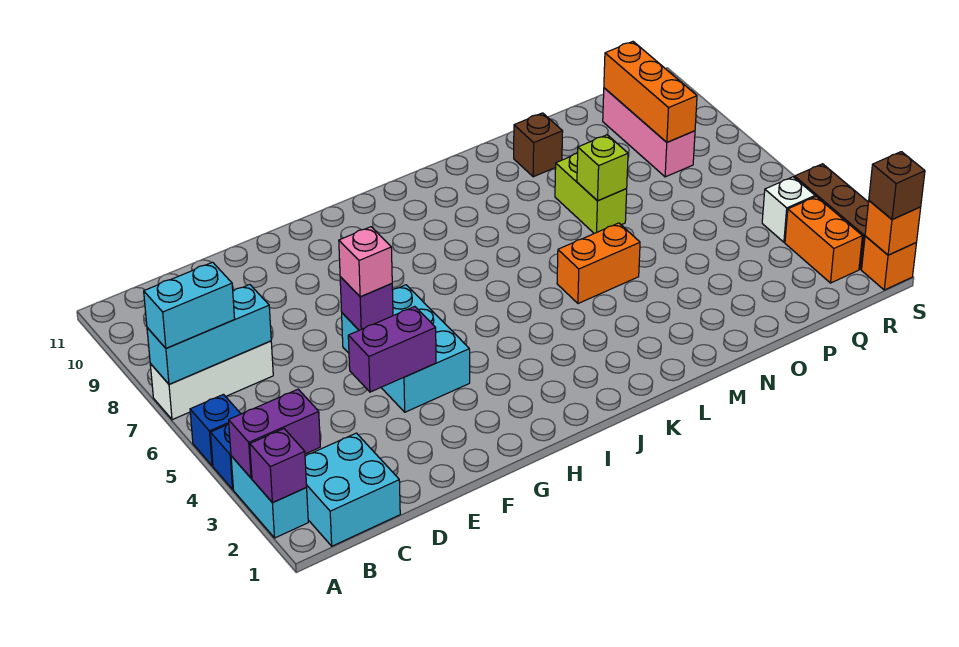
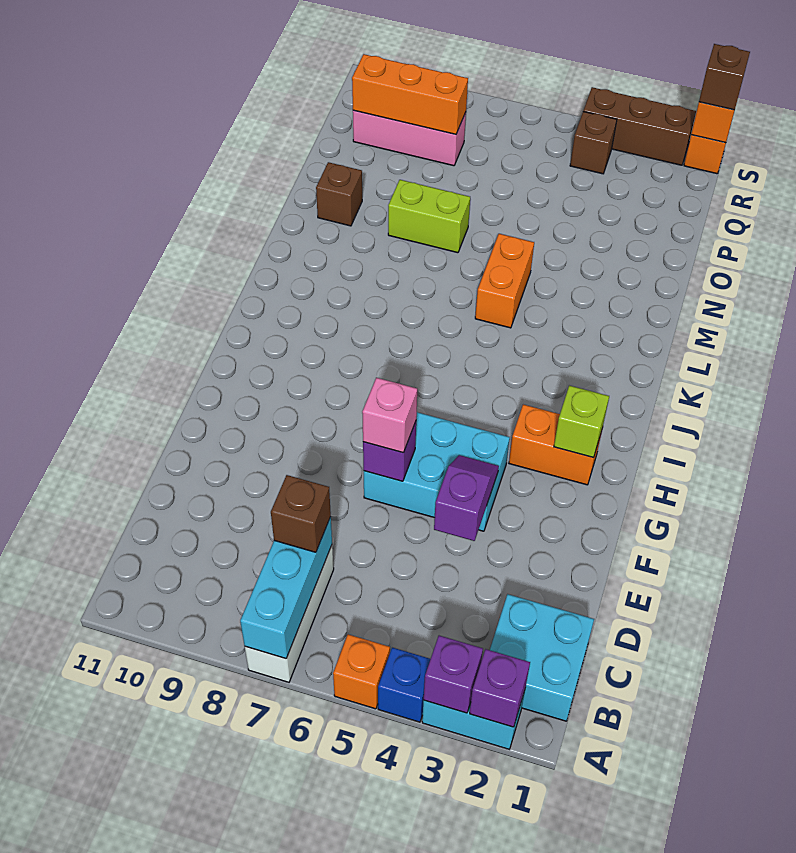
purple 1x2 brick [229,389,320,478] -> purple 1x1 brick [424,636,483,713]
blue 1x1 brick [190,395,241,466] -> orange 1x1 brick [333,634,390,709]
cyan 1x2 brick [144,262,235,348] -> none
none -> brown 1x1 brick [271,475,331,552]
purple 1x2 brick [348,306,436,392] -> purple 1x2 slope [434,455,499,541]
lime 1x1 brick [577,135,628,201] -> lime 1x1 brick moved to [554,386,609,458]
orange 1x2 brick [785,197,862,283] -> orange 1x2 brick moved to [509,405,602,485]
white 1x1 brick [762,177,815,242] -> brown 1x1 brick [570,112,617,174]

